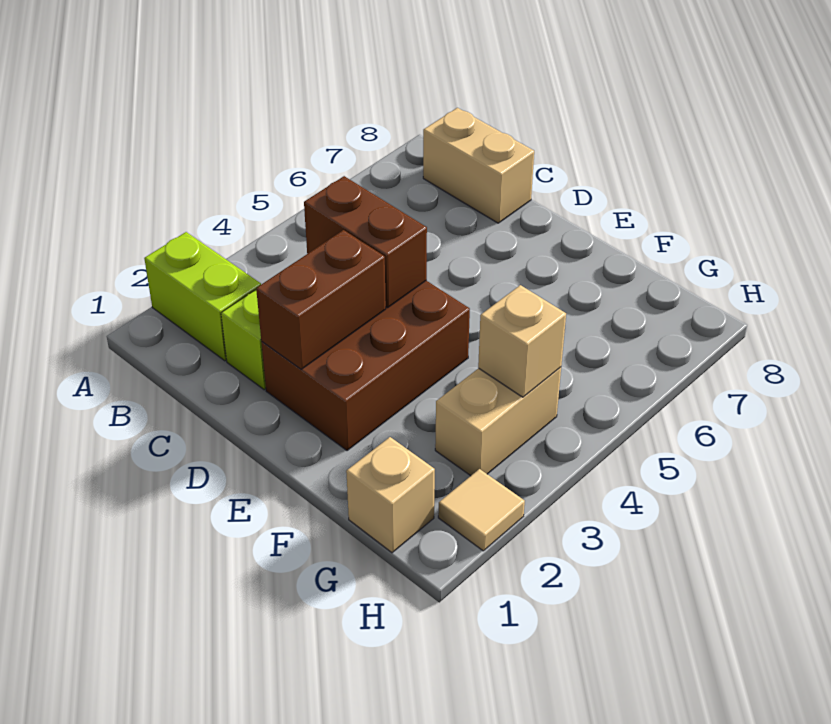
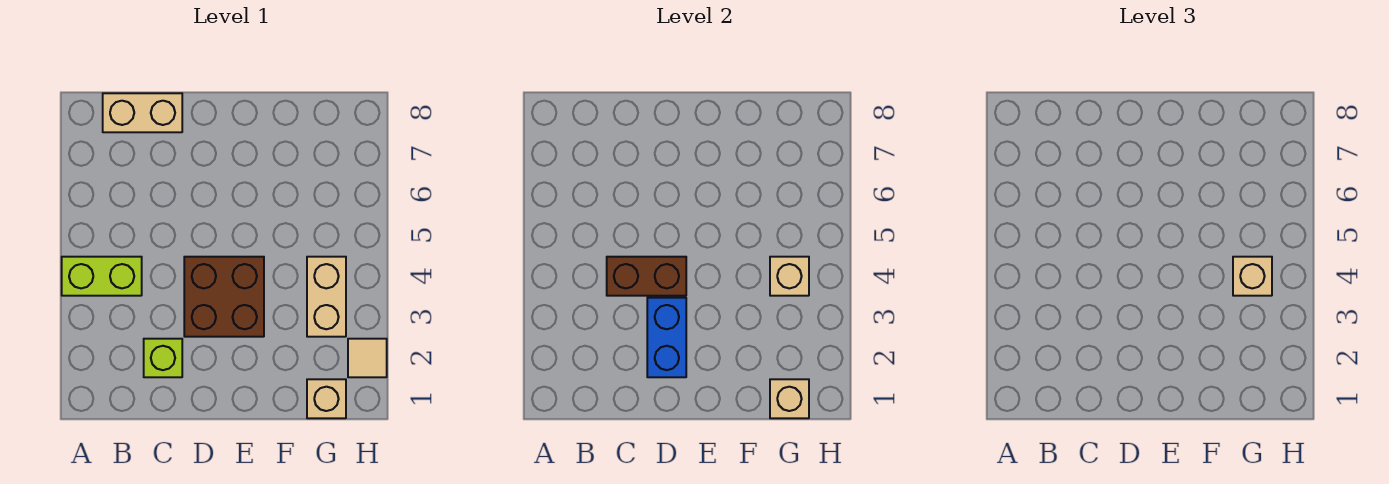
lime 1x2 brick [144,232,261,361] -> lime 1x2 brick moved to [62,257,142,296]
brown 2x3 brick [261,281,470,451] -> brown 2x2 brick [184,257,264,337]
brown 1x2 brick [256,230,386,369] -> blue 1x2 brick [647,298,686,377]
none -> tan 1x1 brick [770,379,809,418]
none -> tan 1x1 brick [1233,257,1272,296]

